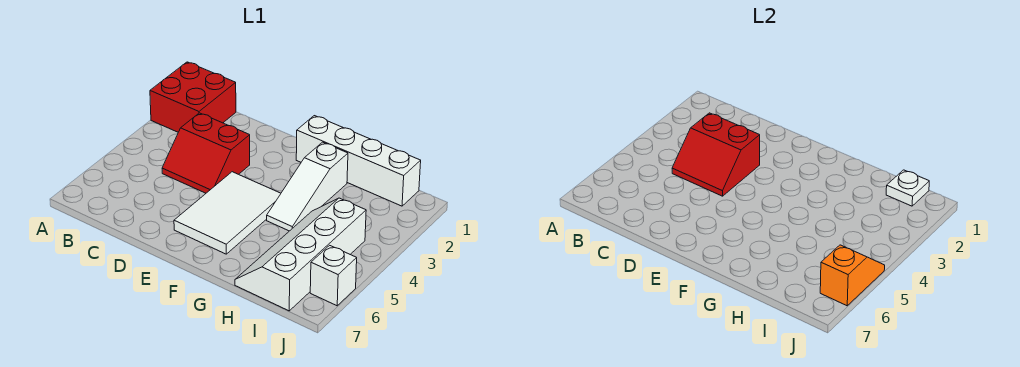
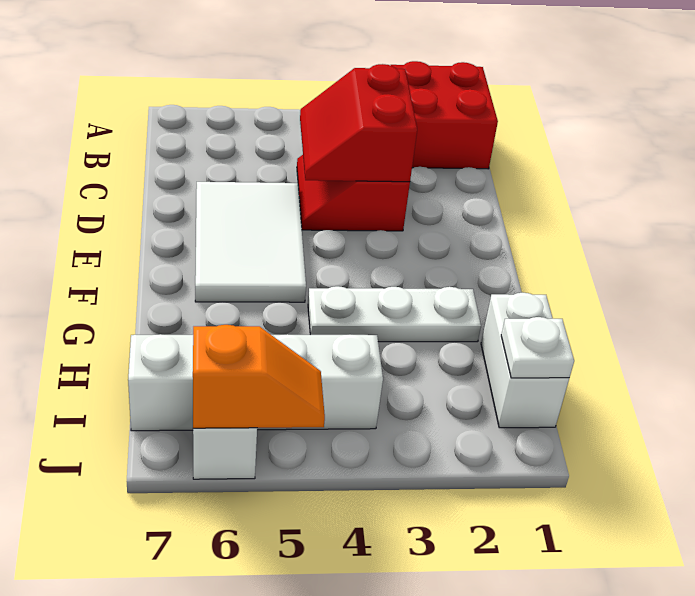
white 2x3 tile [174,172,281,254] -> white 2x3 tile turned to [195,182,306,302]
white 1x4 brick [296,116,421,206] -> white 1x2 brick [481,293,569,428]
white 1x3 slope [267,142,348,231] -> white 1x3 plate [308,286,481,342]

